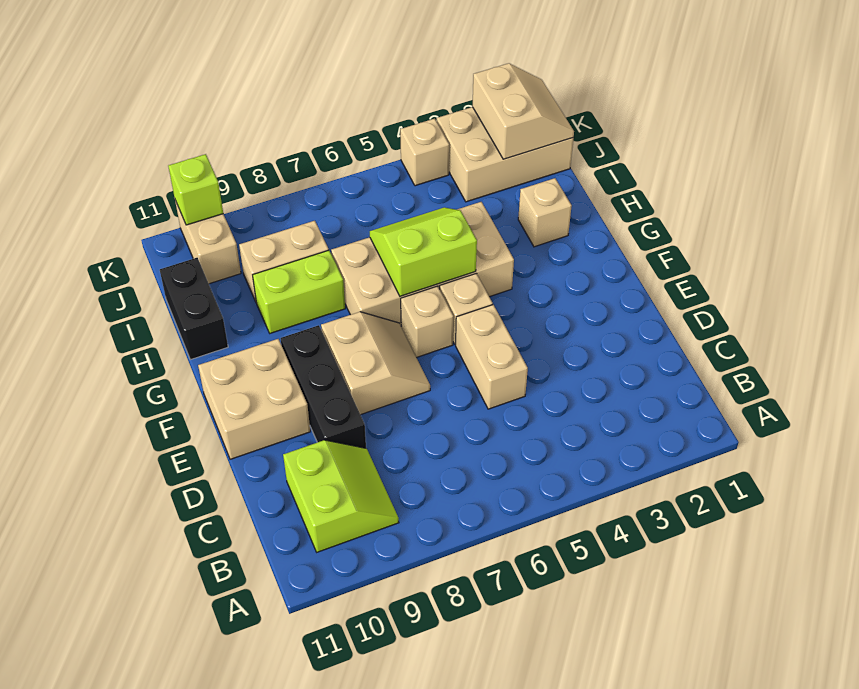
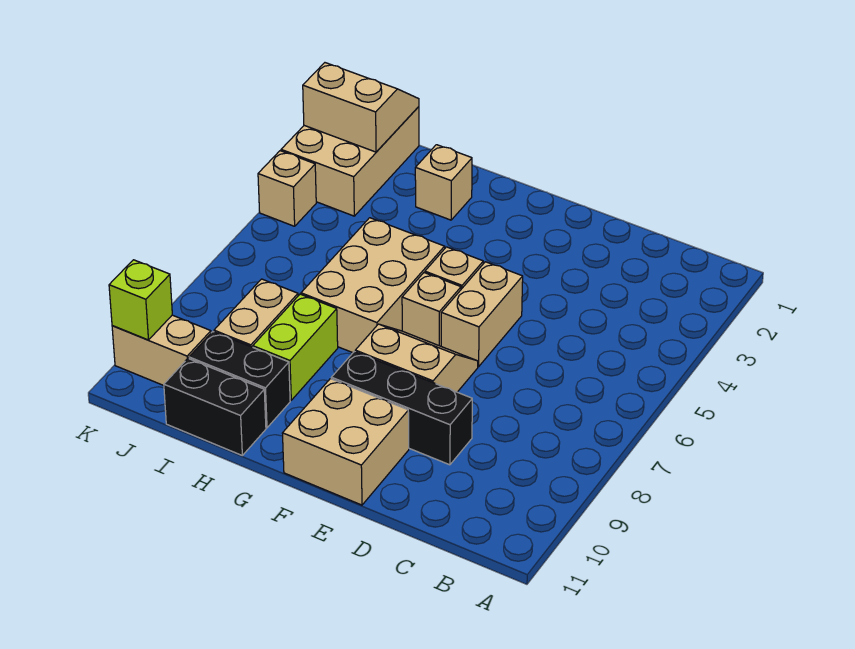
lime 2x2 slope [283,440,399,552] -> none
tan 1x2 brick [456,305,528,409] -> tan 1x2 brick turned to [441,262,523,367]
tan 2x4 brick [331,202,514,325] -> tan 2x3 brick [301,218,445,353]
lime 2x2 slope [370,207,477,296] -> none
none -> black 1x2 brick [189,332,290,428]

